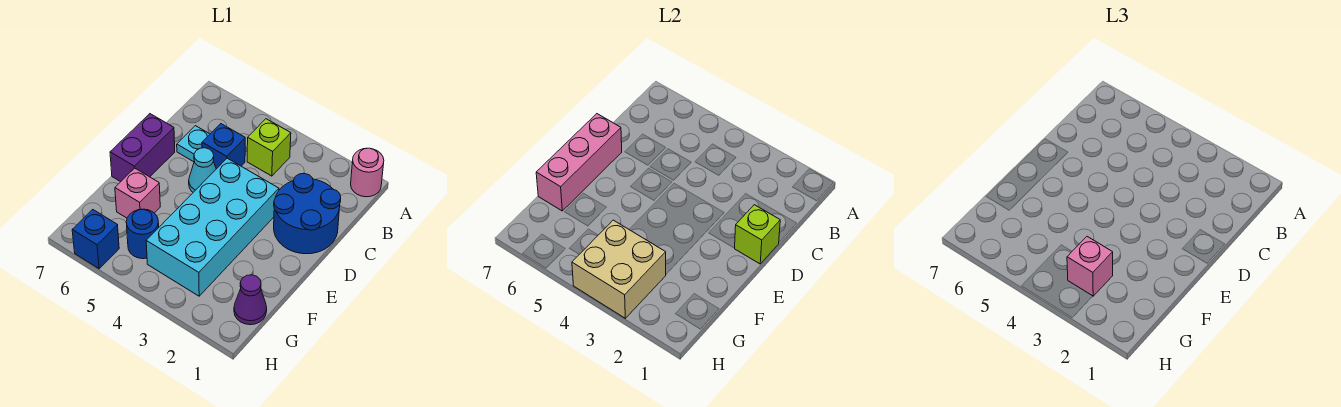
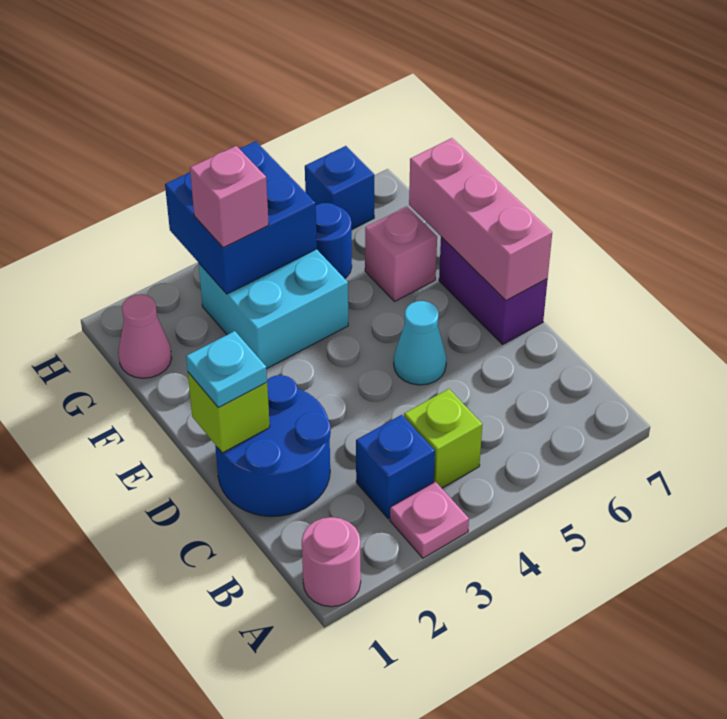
none -> pink 1x1 plate [390,482,469,558]
blue 1x1 brick [202,124,245,169] -> blue 1x1 brick moved to [356,415,435,519]
cyan 1x1 plate [177,126,210,162] -> cyan 1x1 plate moved to [186,331,267,407]
cyan 2x4 brick [146,158,279,296] -> cyan 2x2 brick [199,249,348,369]
purple 1x1 cone [234,275,267,325] -> pink 1x1 cone [118,294,172,378]
tan 2x2 brick [572,220,666,318] -> blue 2x2 brick [165,141,317,294]

